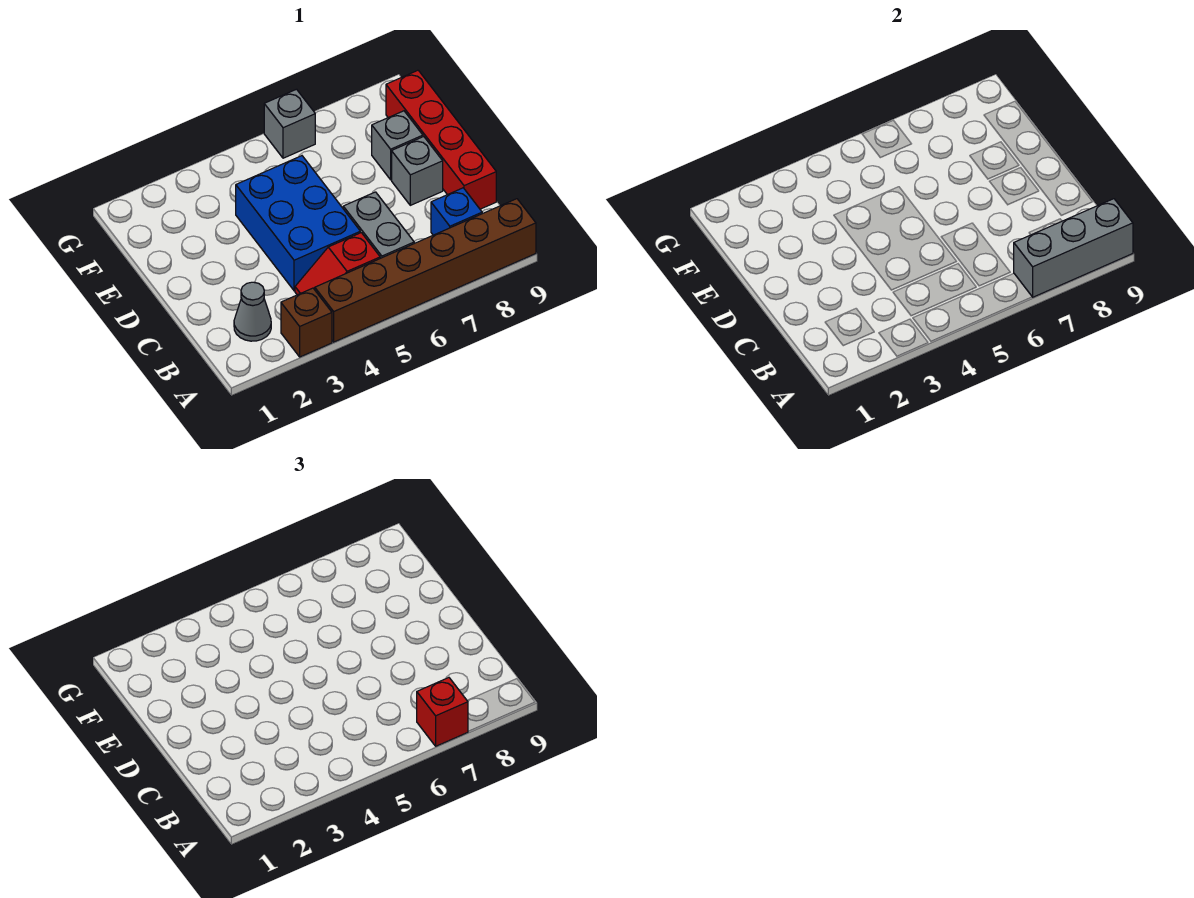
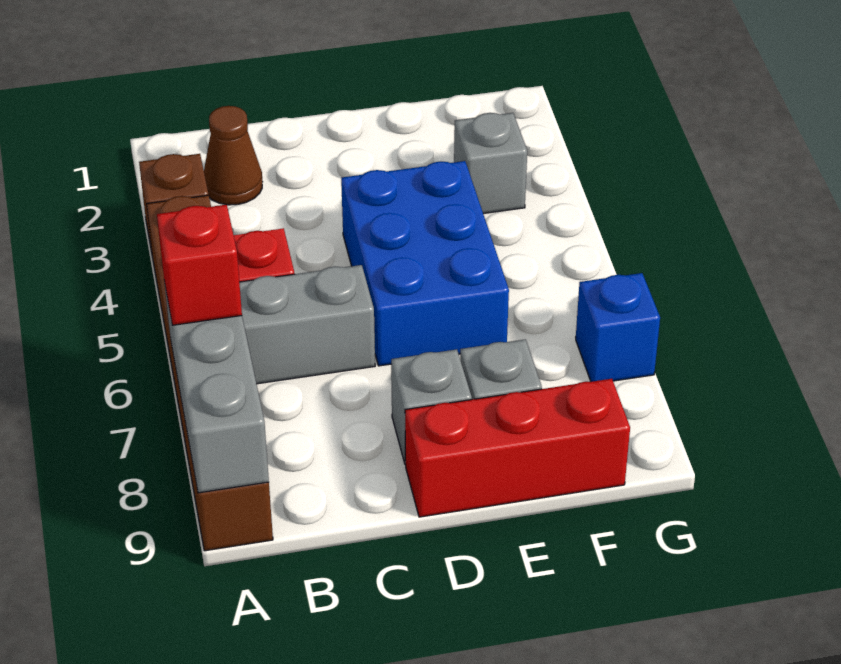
grey 1x1 cone [234,282,271,341] -> brown 1x1 cone [204,106,262,205]
blue 1x1 brick [431,188,482,235] -> blue 1x1 brick moved to [576,273,660,382]
blue 2x3 brick [236,156,360,291] -> blue 2x3 brick turned to [341,161,509,366]
red 1x4 brick [386,70,496,209] -> red 1x3 brick [405,379,630,517]
grey 1x1 brick [264,89,315,158] -> grey 1x1 brick moved to [454,113,527,214]

